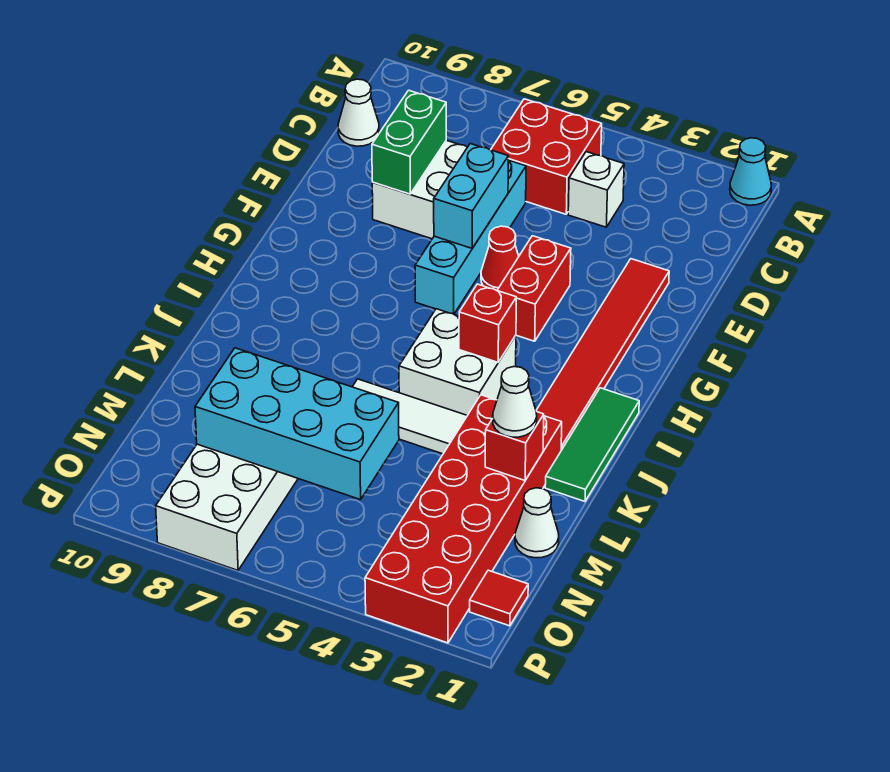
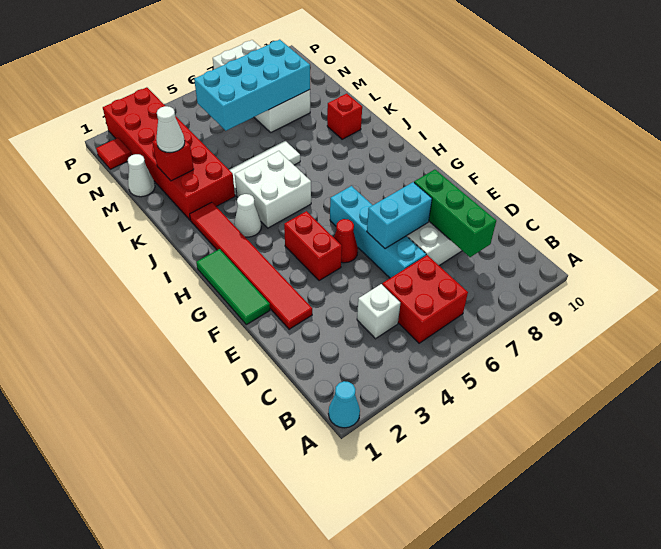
white 1x1 cone [338,79,379,146] -> white 1x1 cone moved to [234,194,261,237]
green 1x2 brick [372,90,446,194] -> green 1x3 brick [414,170,496,257]
cyan 1x2 brick [434,144,509,248] -> cyan 1x2 brick turned to [367,182,432,249]
green 1x3 tile [545,388,639,501] -> green 1x3 tile moved to [196,249,270,325]
red 1x1 brick [459,284,516,362] -> red 1x1 brick moved to [327,94,362,139]

